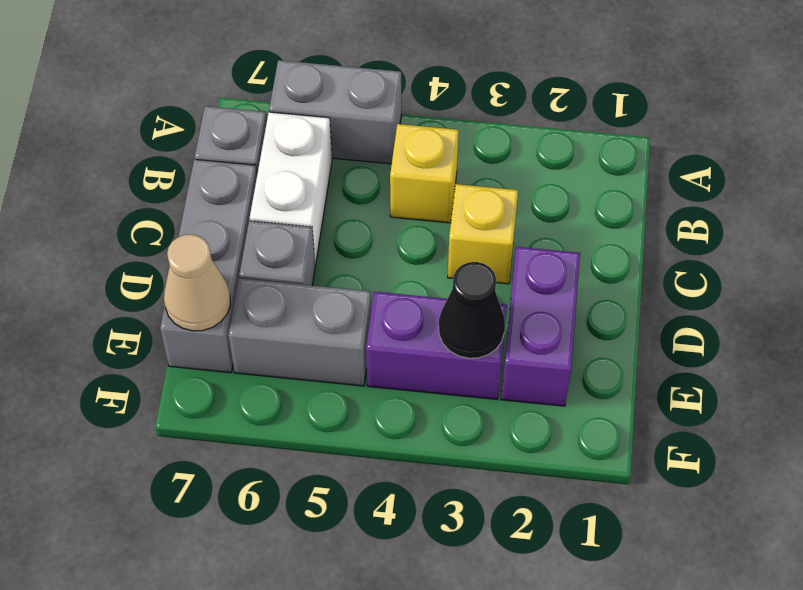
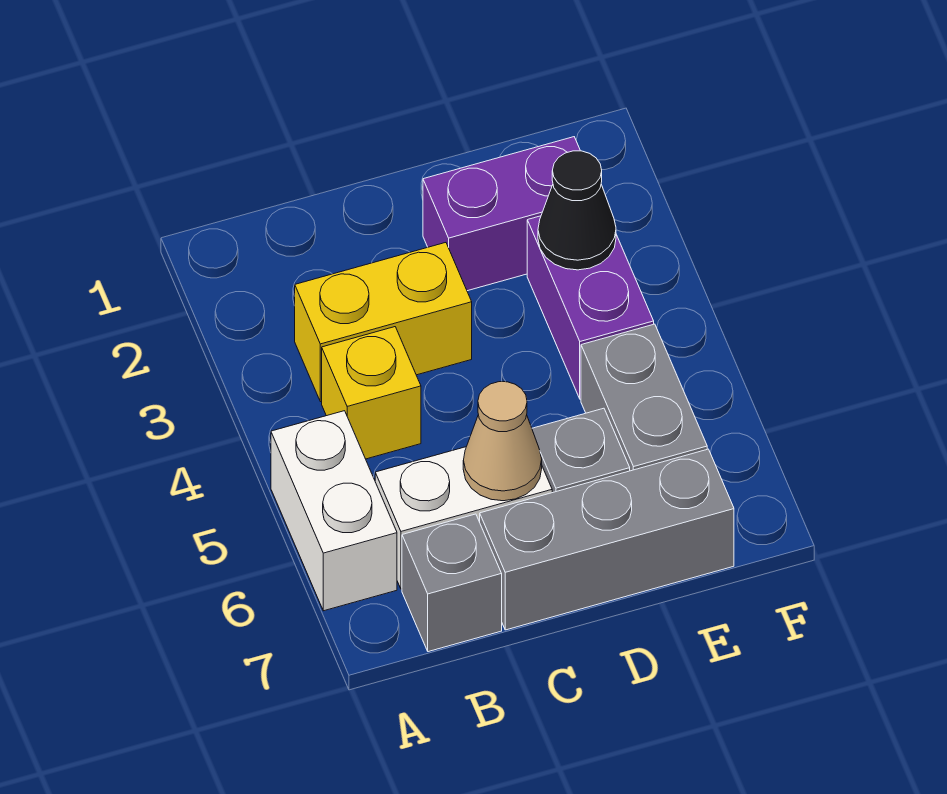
grey 1x2 brick [269,60,401,164] -> white 1x2 brick [271,411,397,611]
yellow 1x1 brick [448,184,518,284] -> yellow 1x2 brick [295,243,472,402]
tan 1x1 cone [164,234,230,331] -> tan 1x1 cone moved to [463,382,542,501]

